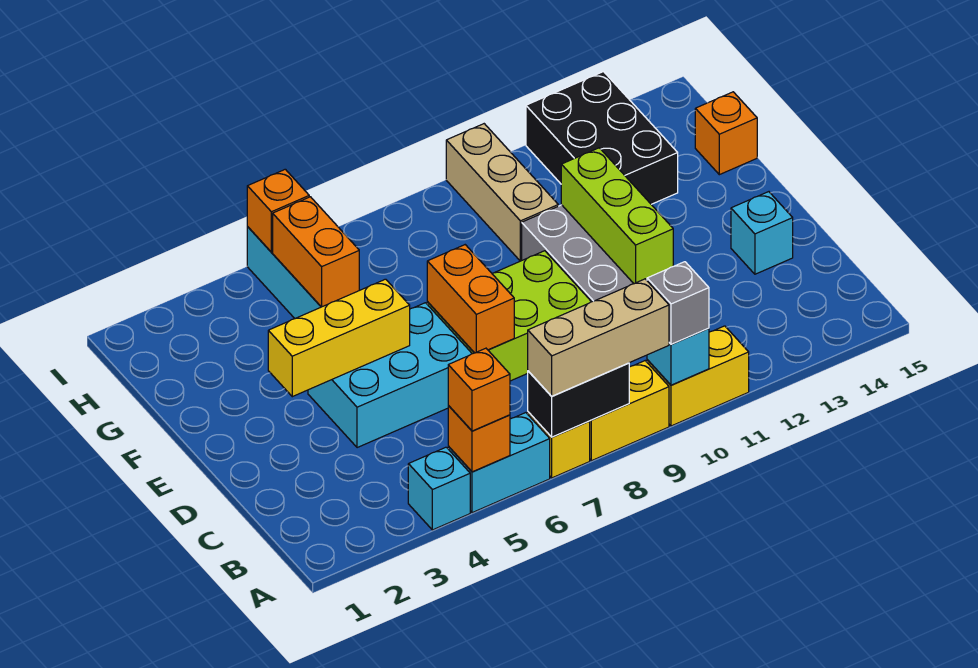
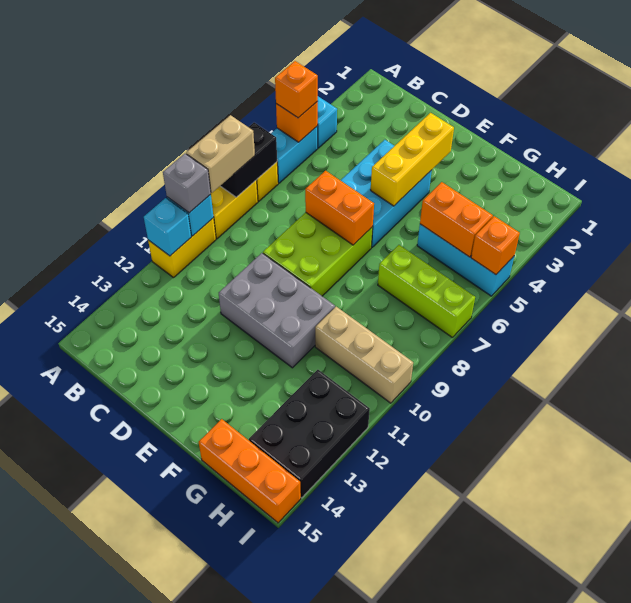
tan 1x3 brick [528,279,669,396] -> tan 1x2 brick [186,115,255,193]
lime 1x3 brick [561,148,673,284] -> lime 1x3 brick moved to [378,245,475,338]
cyan 1x1 brick [731,192,793,274] -> cyan 1x1 brick moved to [144,198,191,256]
black 2x3 brick [526,72,678,204] -> black 2x3 brick turned to [249,370,370,498]
orange 1x1 brick [695,92,757,175] -> orange 1x3 brick [199,419,301,523]

